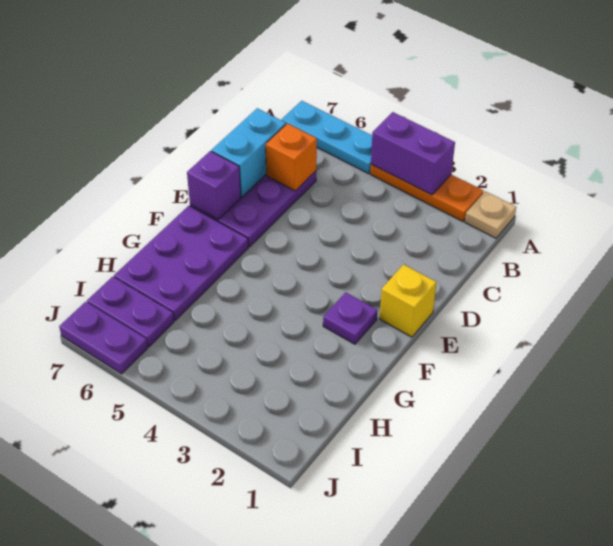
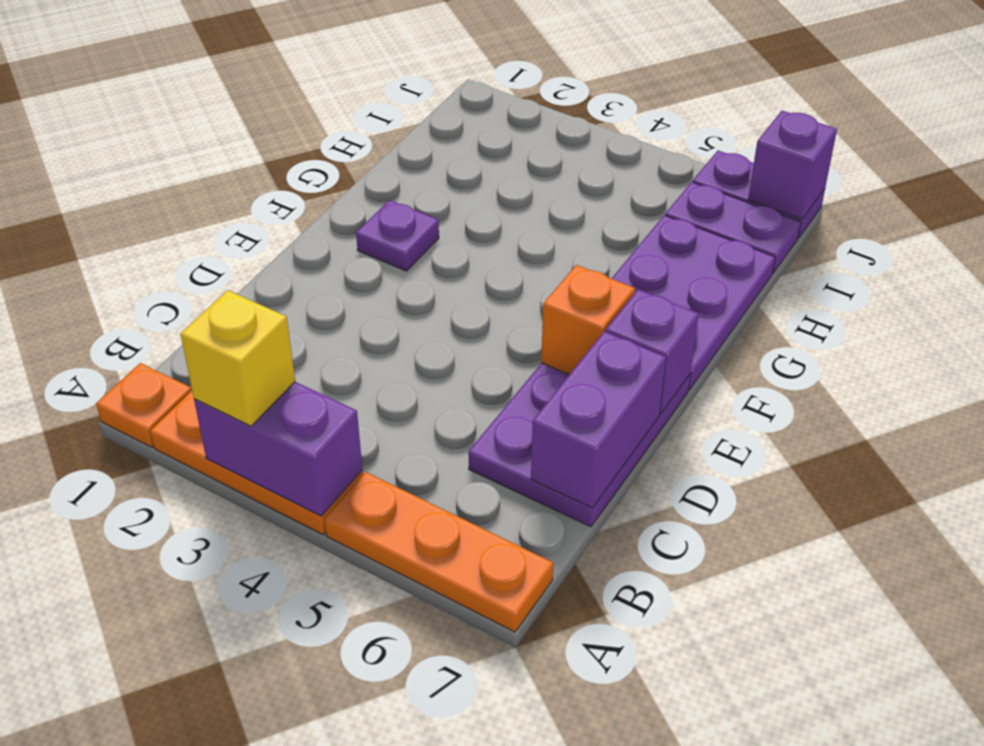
tan 1x1 plate [465,191,516,238] -> orange 1x1 plate [96,363,192,447]
cyan 1x3 plate [282,101,372,174] -> orange 1x3 plate [325,472,553,632]
orange 1x1 brick [266,124,317,191] -> orange 1x1 brick moved to [541,265,635,375]
cyan 1x2 brick [211,108,286,197] -> purple 1x2 brick [531,331,666,508]
yellow 1x1 brick [380,264,436,337] -> yellow 1x1 brick moved to [181,290,295,426]
none -> purple 1x1 brick [748,111,837,219]

